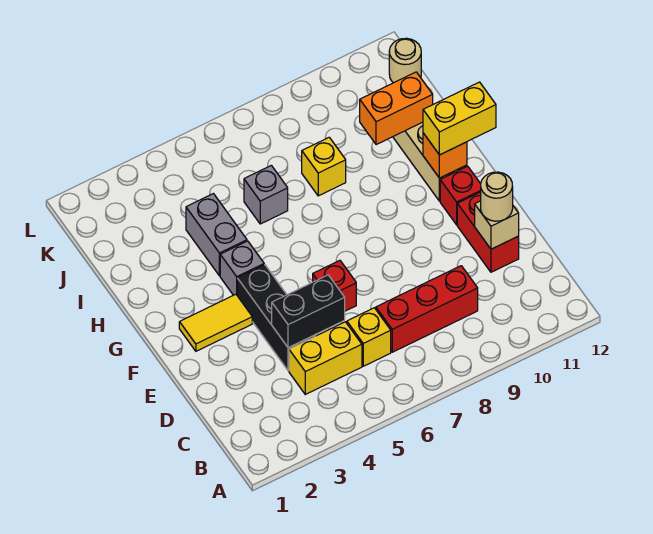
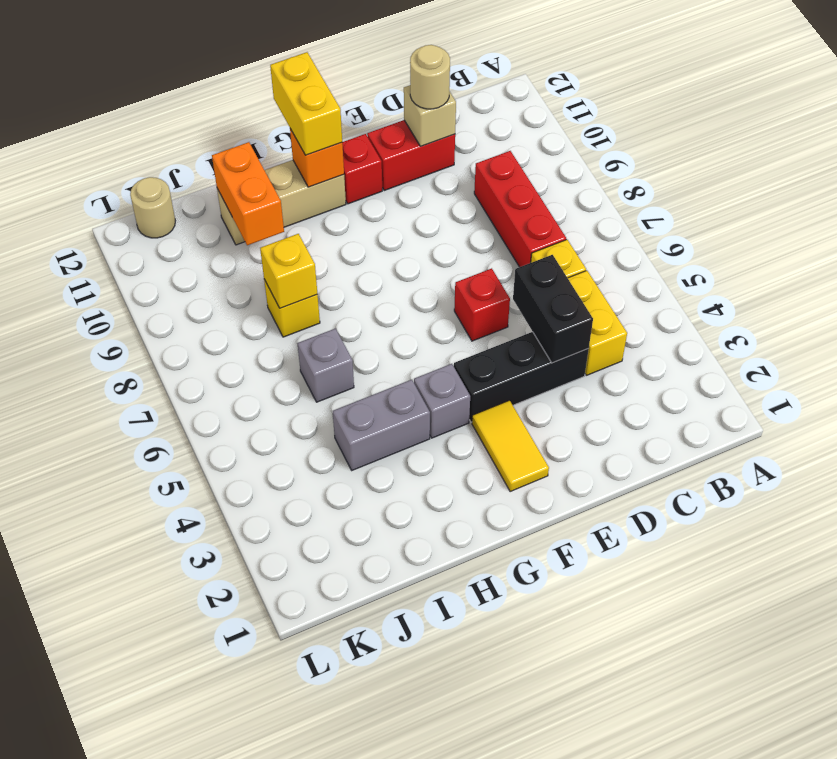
none -> yellow 1x1 brick [260,234,317,308]

